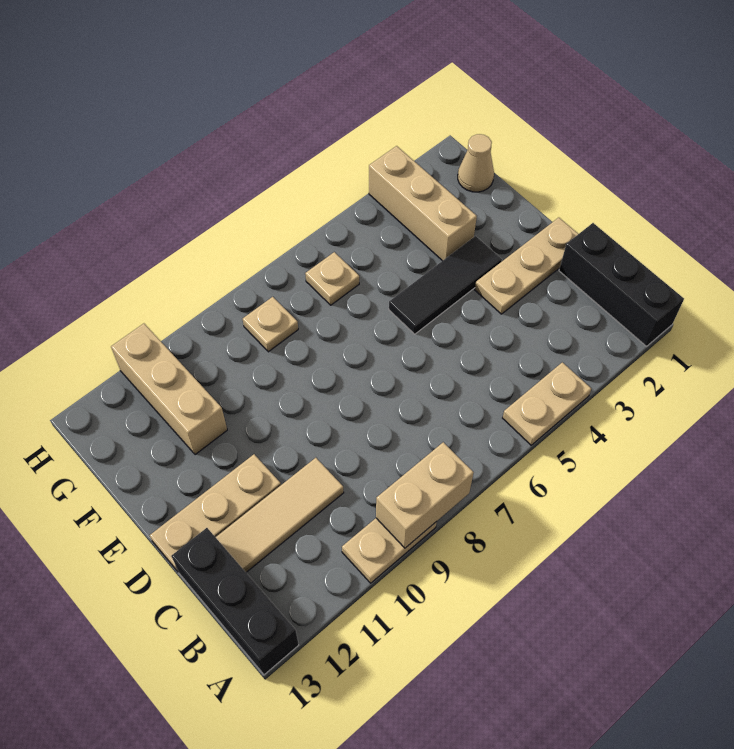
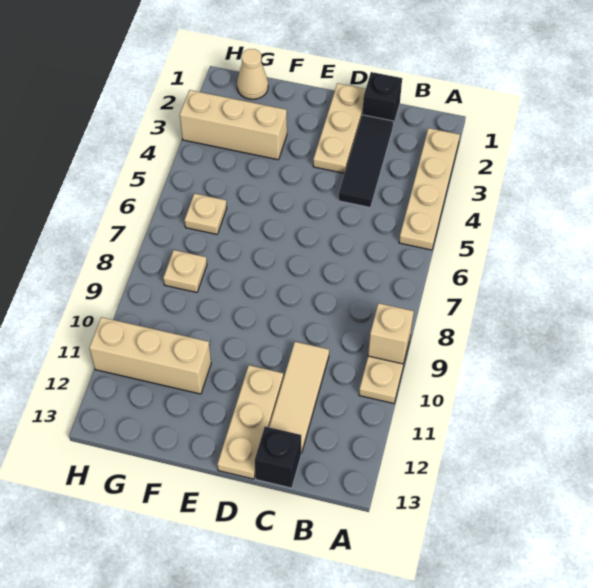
black 1x3 brick [559,223,684,346] -> black 1x1 brick [362,72,402,126]
tan 1x2 plate [503,362,591,445] -> tan 1x4 plate [399,128,460,250]
tan 1x2 brick [376,442,474,548] -> tan 1x1 brick [368,303,414,364]
black 1x3 brick [172,528,299,675] -> black 1x1 brick [255,426,301,488]
black 1x3 tile [389,236,502,334] -> black 1x3 tile moved to [339,115,393,207]

